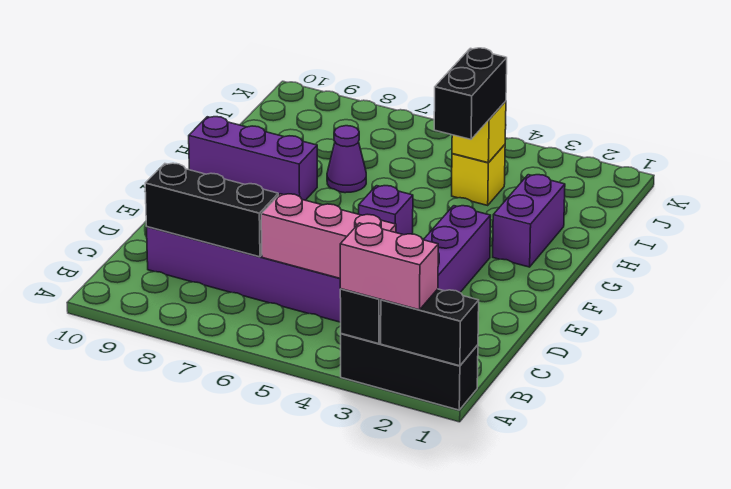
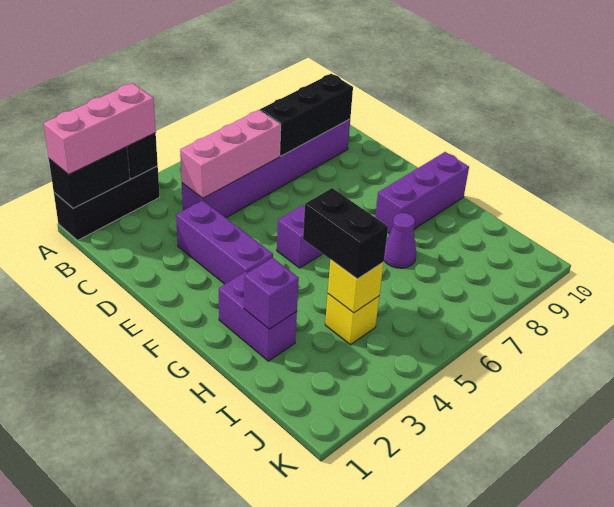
pink 1x2 brick [340,223,438,310] -> pink 1x3 brick [44,83,156,175]
none -> purple 1x1 brick [244,258,299,329]

